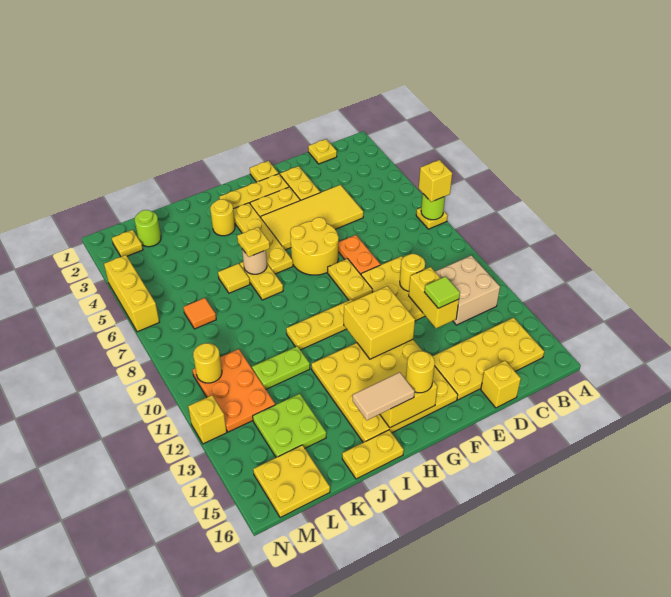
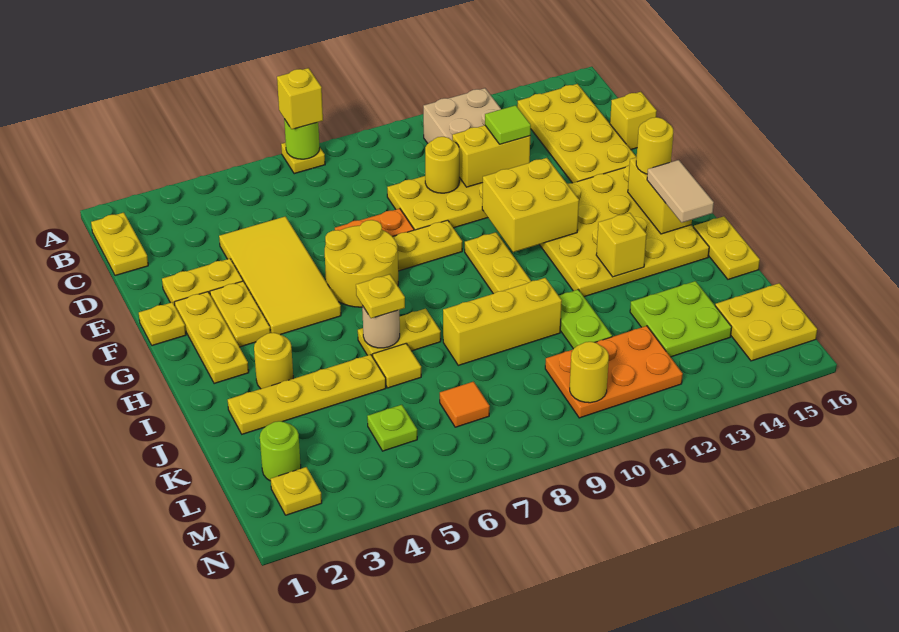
yellow 1x1 plate [308,139,337,164] -> yellow 1x2 plate [91,213,148,276]
yellow 1x4 plate [233,203,293,274] -> yellow 1x4 plate moved to [228,355,386,434]
none -> lime 1x1 plate [367,405,417,451]
yellow 1x3 brick [104,255,159,332] -> yellow 1x3 brick moved to [443,278,562,365]
yellow 1x1 brick [188,395,227,444] -> yellow 1x1 brick moved to [596,213,647,277]

